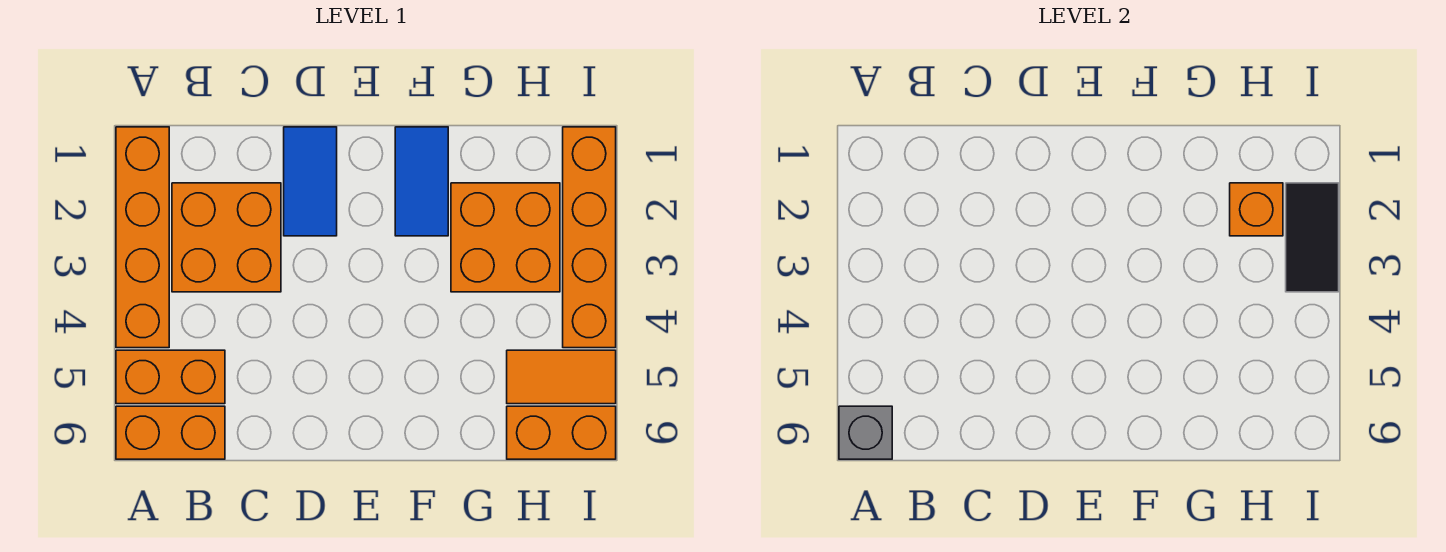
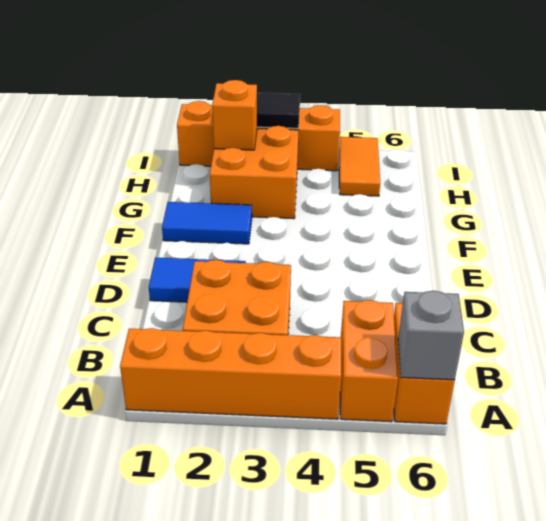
orange 1x2 brick [507,406,616,459] -> none

